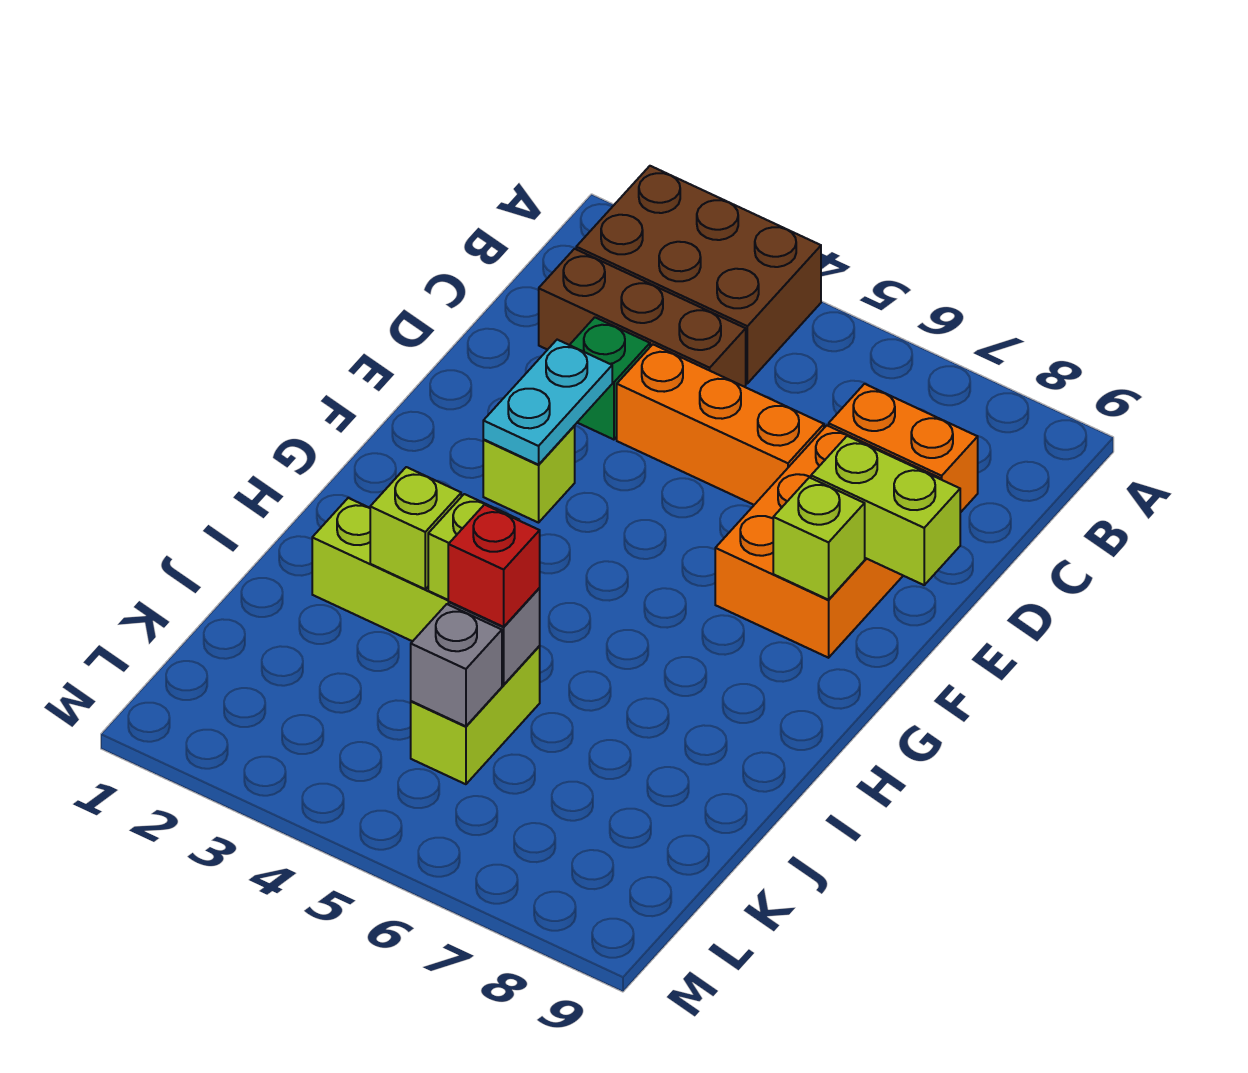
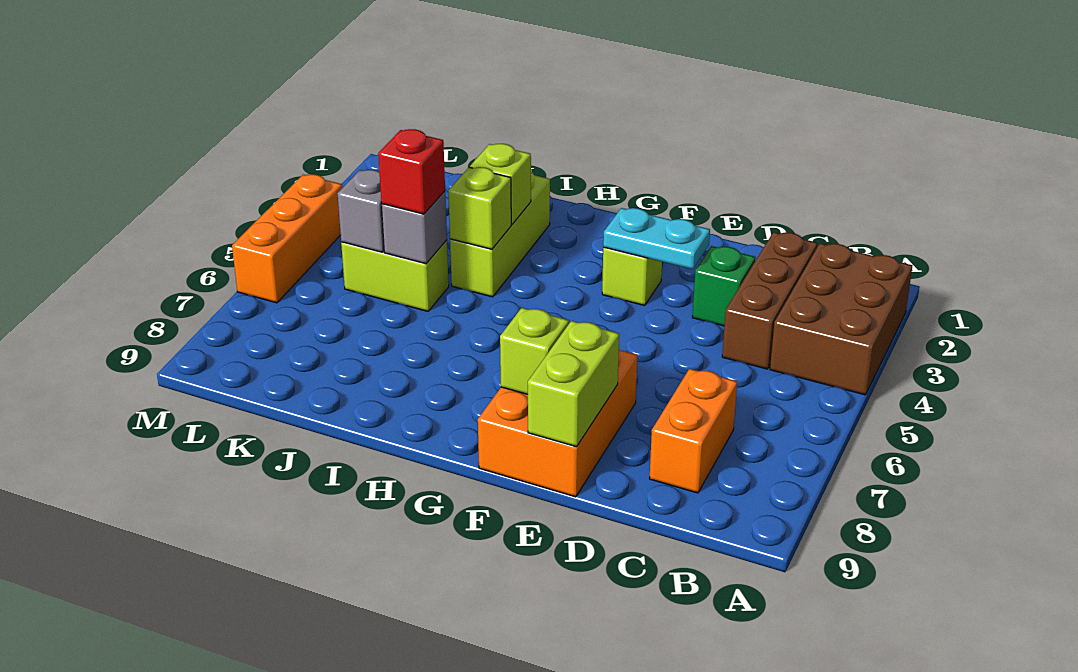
orange 1x3 brick [617,344,824,505] -> orange 1x3 brick moved to [232,174,342,303]
orange 2x3 brick [715,425,940,658] -> orange 2x3 brick turned to [478,350,637,497]

